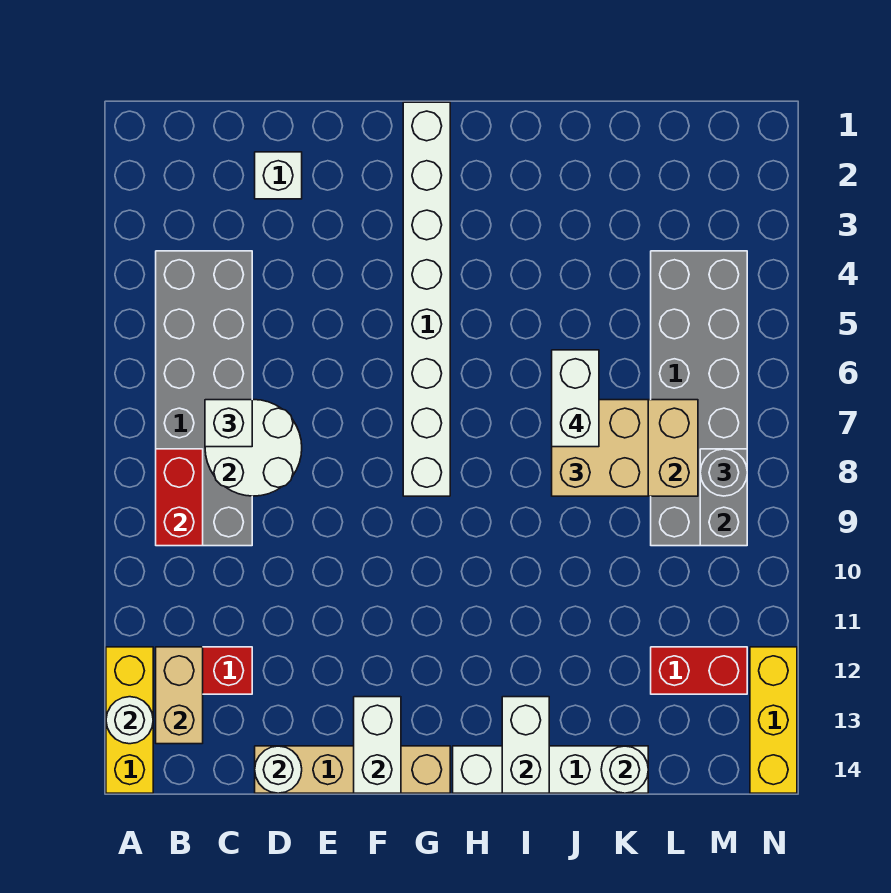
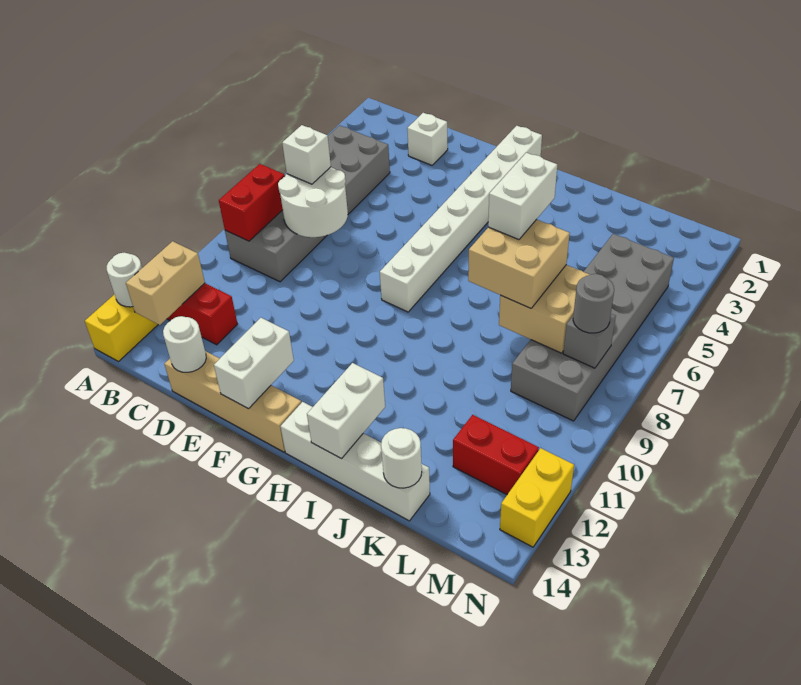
grey 1x2 brick [700,449,747,546] -> grey 1x1 brick [563,314,616,368]
yellow 1x3 brick [750,647,797,793] -> yellow 1x2 brick [500,448,574,547]

